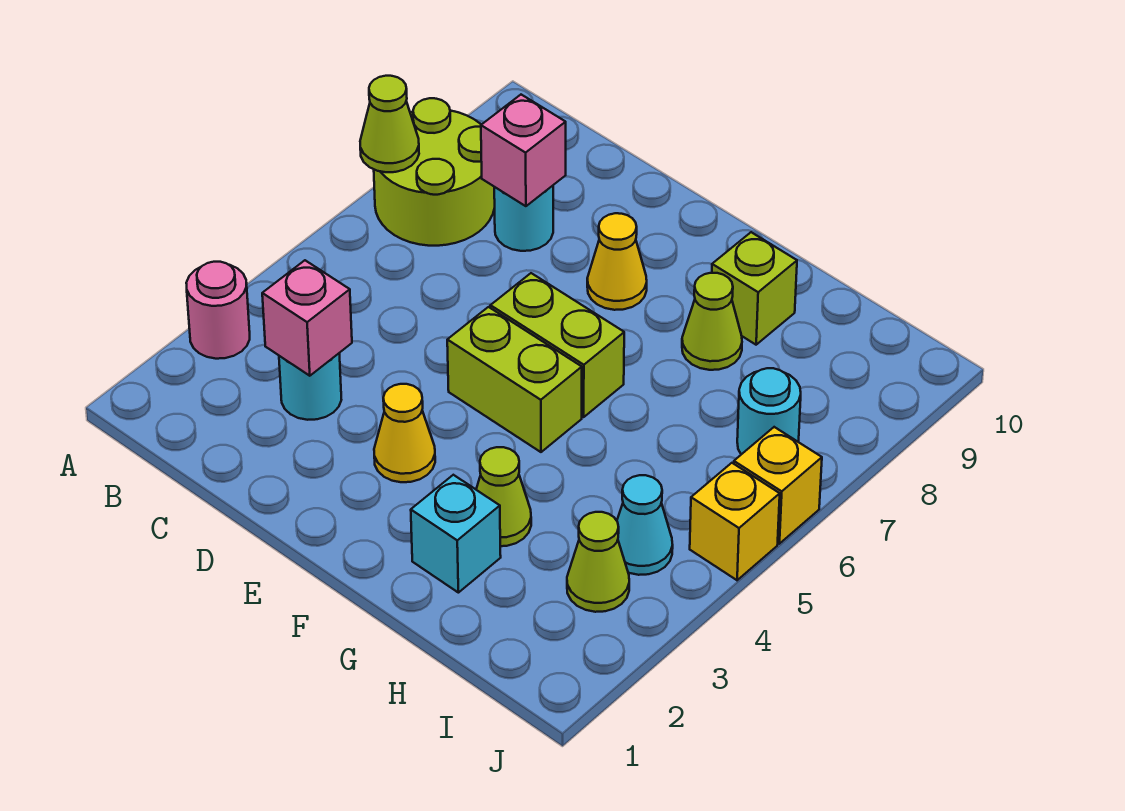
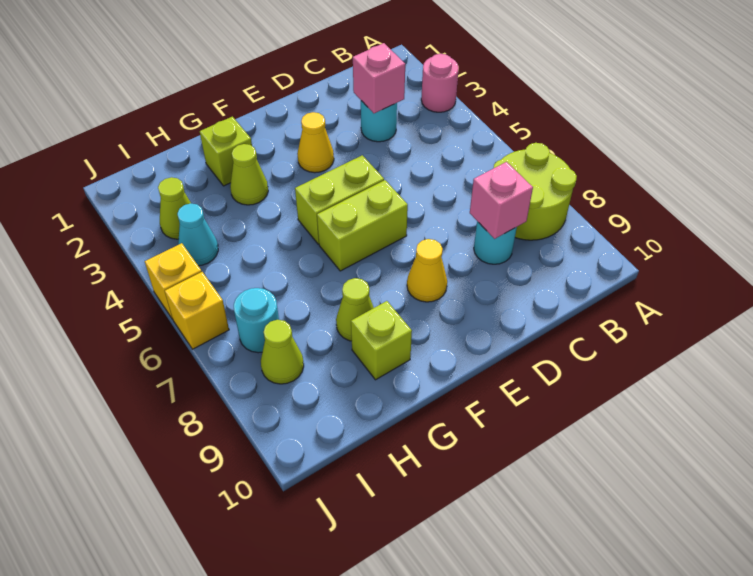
lime 1x1 cone [360,76,419,172] -> lime 1x1 cone moved to [261,320,304,384]
cyan 1x1 brick [411,475,501,593] -> lime 1x1 brick [200,117,252,186]

